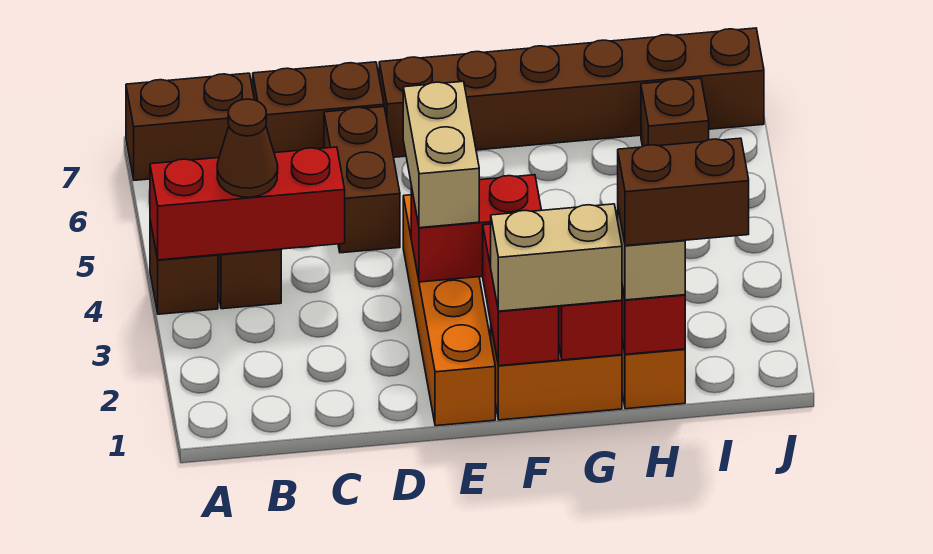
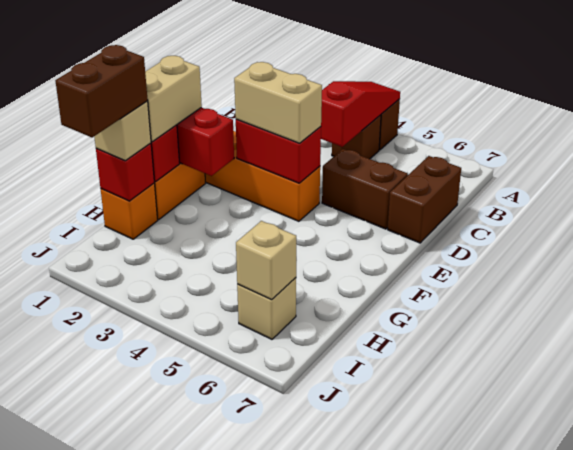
red 1x3 brick [150,147,345,260] -> red 1x3 slope [321,81,400,147]
brown 1x2 brick [126,73,254,180] -> none
brown 1x1 cone [217,99,278,197] -> none
red 1x2 brick [411,175,541,282] -> red 1x2 brick turned to [236,119,321,183]
brown 1x6 brick [379,28,764,157] -> none
brown 1x1 brick [641,78,709,146] -> tan 1x1 brick [237,278,296,339]
none -> tan 1x1 brick [236,221,296,300]

